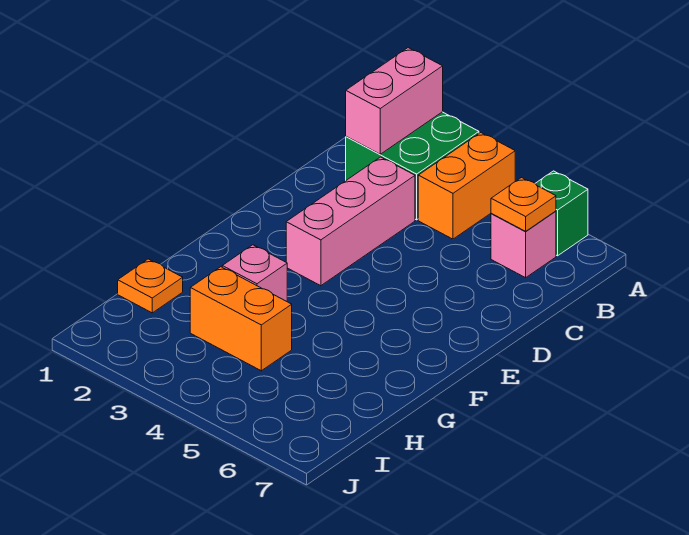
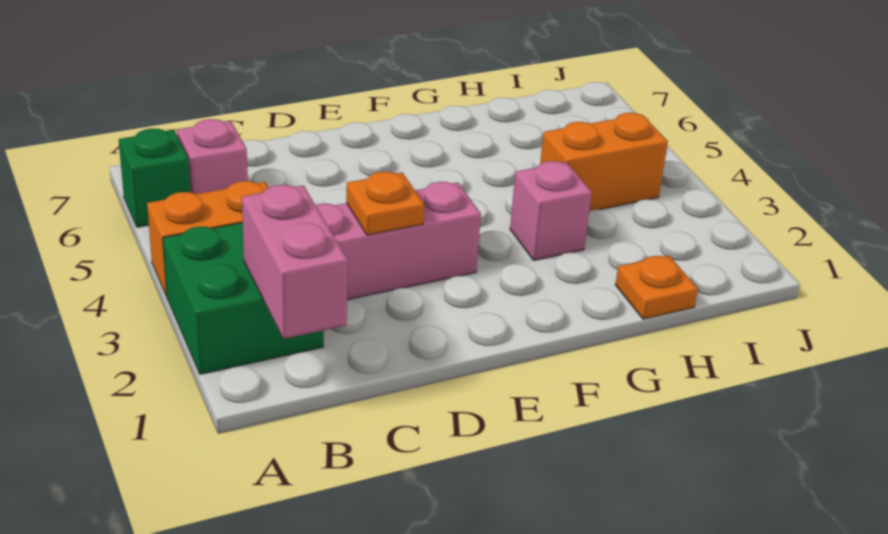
pink 1x2 brick [346,48,443,154] -> pink 1x2 brick turned to [242,185,348,339]
orange 1x1 plate [491,178,556,232] -> orange 1x1 plate moved to [346,172,424,235]
orange 1x2 brick [190,267,292,371] -> orange 1x2 brick turned to [540,113,668,211]

